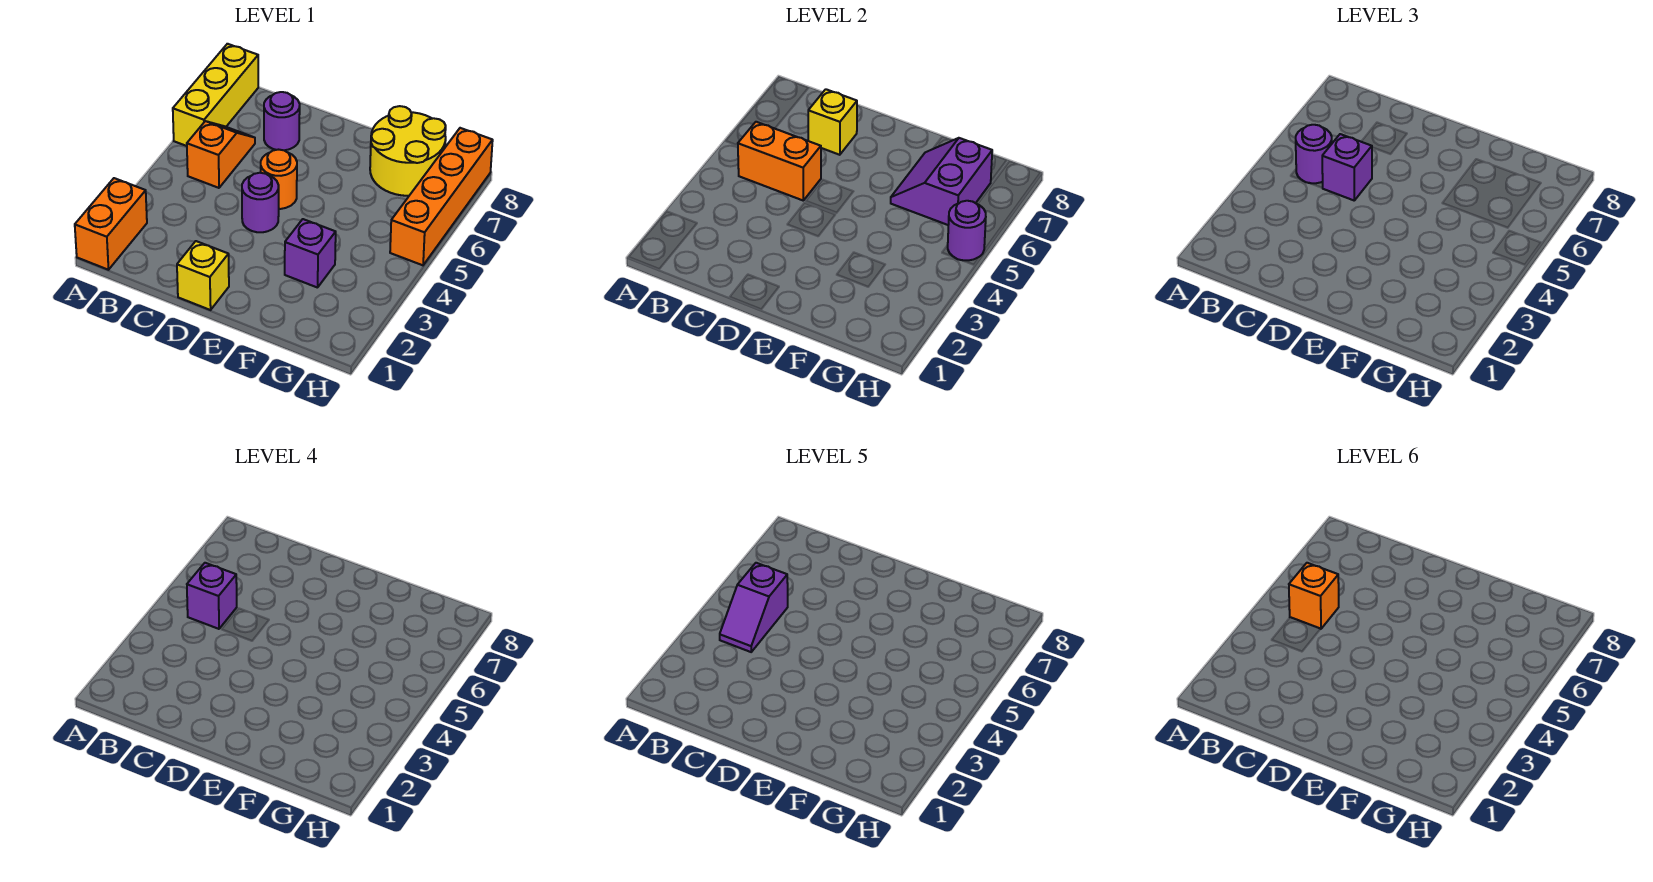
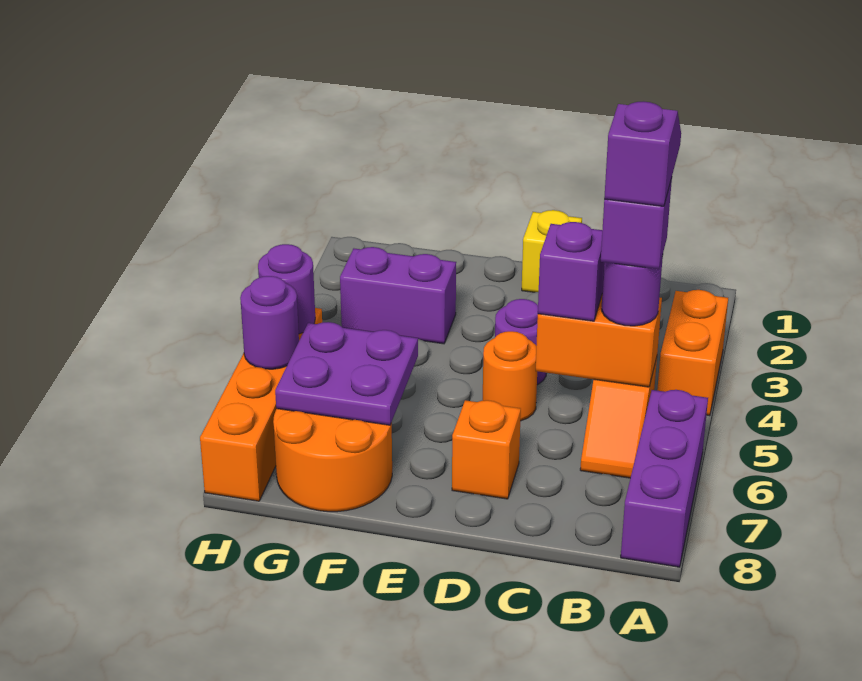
orange 1x2 brick [75,178,147,270] -> orange 1x2 brick moved to [657,290,728,416]
yellow 1x3 brick [173,44,258,146] -> purple 1x3 brick [621,390,708,567]
orange 1x1 brick [1289,563,1339,629] -> orange 1x1 brick moved to [452,400,521,499]
purple 1x1 round brick [264,92,300,150] -> purple 1x1 round brick moved to [240,276,299,369]
yellow 1x1 brick [808,89,857,155] -> none
purple 1x1 brick [285,219,336,288] -> purple 1x2 brick [340,247,456,344]
purple 2x2 slope [891,138,992,225] -> purple 2x2 plate [275,322,418,425]
yellow 2x2 round brick [370,106,446,196] -> orange 2x2 round brick [273,409,392,512]

